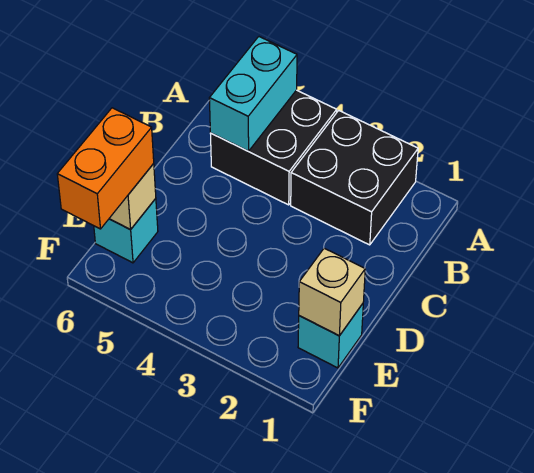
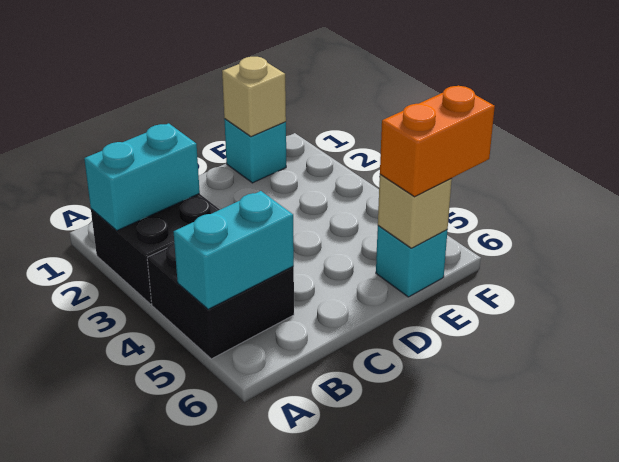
none -> cyan 1x2 brick [84,123,200,230]

